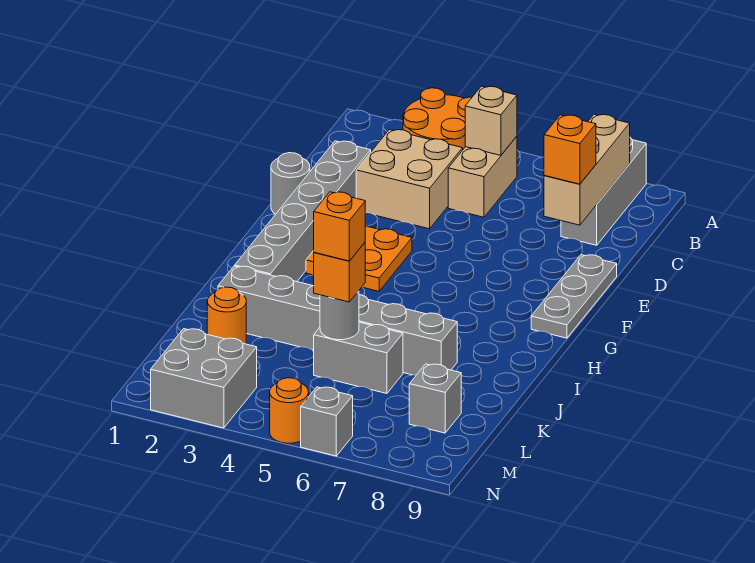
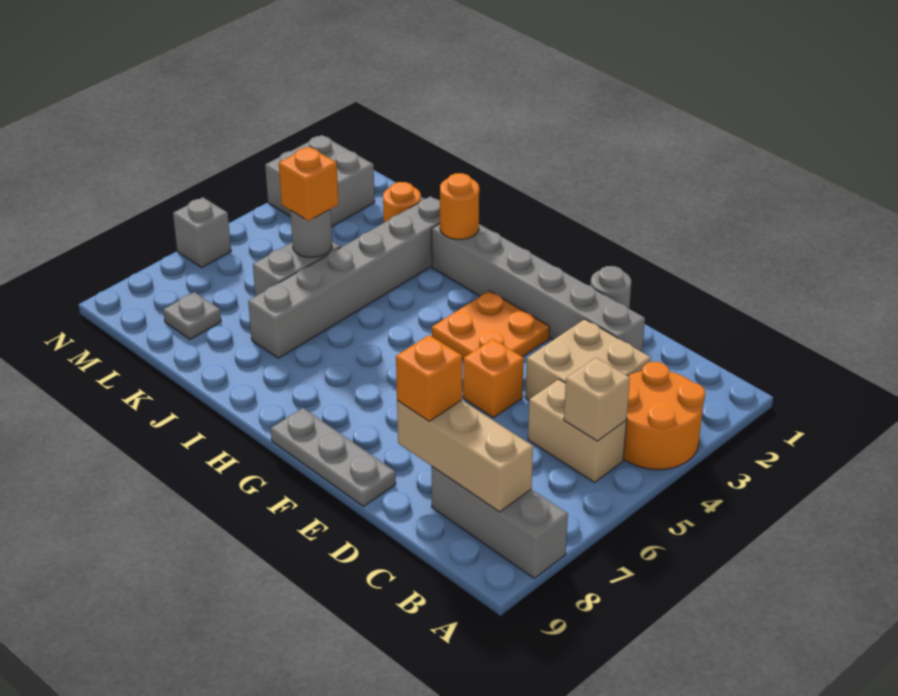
orange 1x1 brick [314,192,365,261] -> orange 1x1 brick moved to [463,339,524,418]
grey 1x1 brick [409,364,461,433] -> grey 1x1 plate [163,292,221,340]
orange 1x1 round brick [270,378,309,443] -> orange 1x1 round brick moved to [440,173,479,239]

